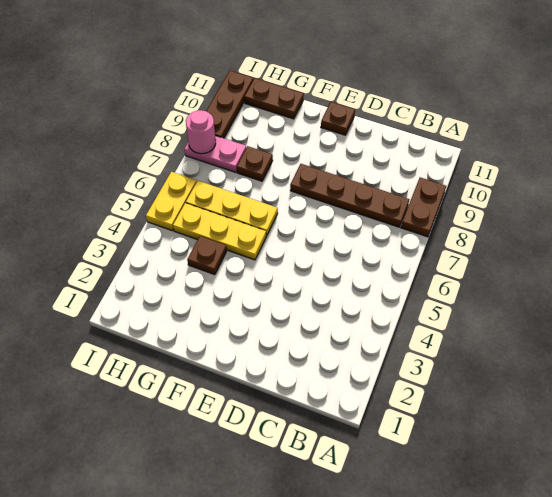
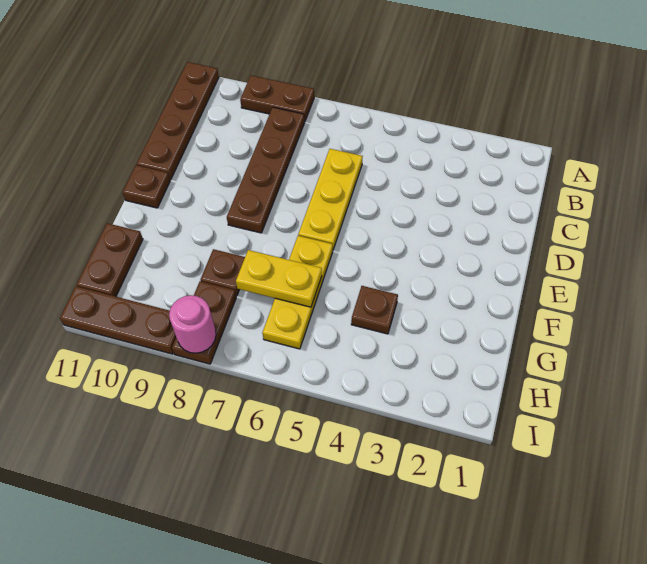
none -> brown 1x4 plate [137,62,219,180]
yellow 1x3 plate [173,203,266,260] -> yellow 1x3 plate moved to [298,149,363,249]
pink 1x2 plate [184,136,246,172] -> brown 1x2 plate [172,281,236,364]
yellow 1x2 plate [146,172,197,231] -> yellow 1x2 plate moved to [236,250,322,307]

